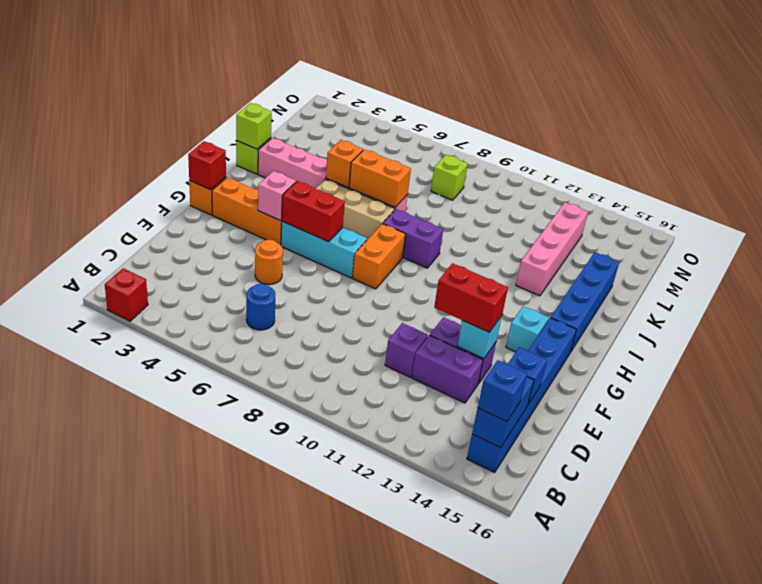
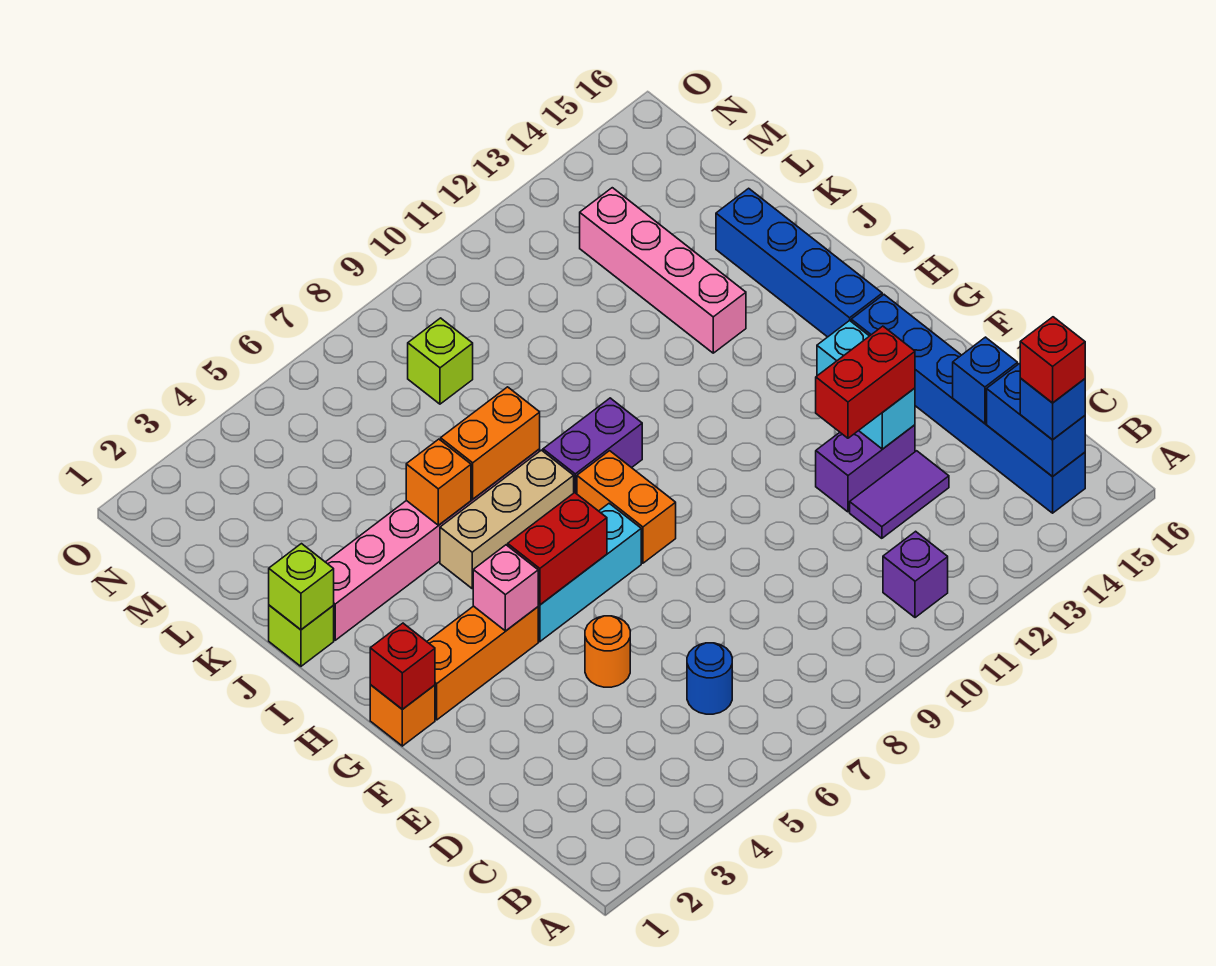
red 1x1 brick [105,268,148,321] -> red 1x1 brick moved to [1020,317,1085,403]
purple 1x1 brick [385,323,428,377] -> purple 1x1 brick moved to [883,531,948,618]
purple 1x2 brick [412,335,483,403] -> purple 1x2 tile [850,451,949,538]

